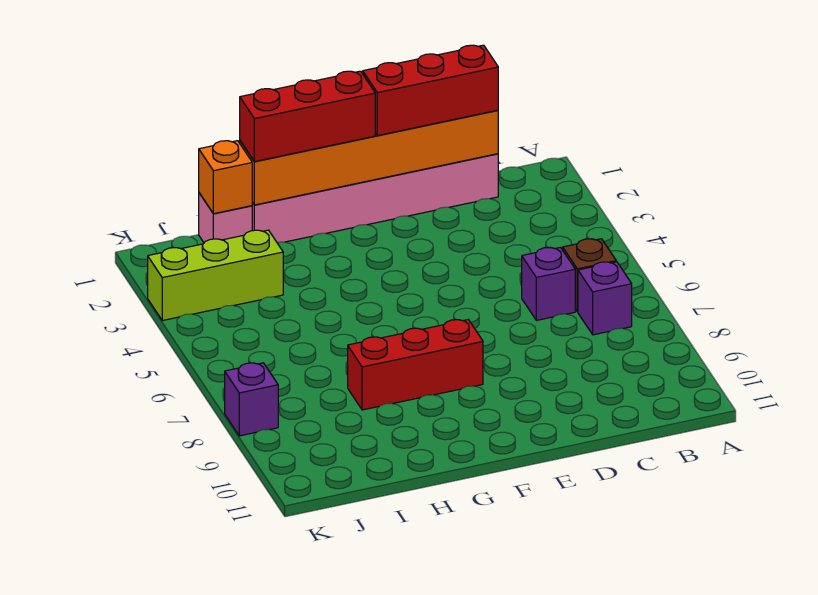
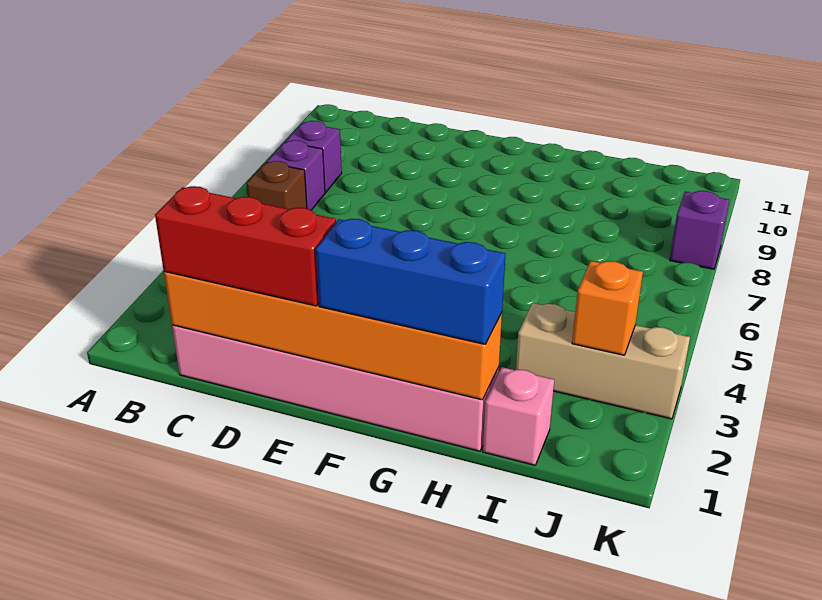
purple 1x1 brick [522,247,575,320] -> purple 1x1 brick moved to [286,121,342,193]
red 1x3 brick [240,71,375,162] -> blue 1x3 brick [316,219,505,344]
red 1x3 brick [348,320,483,410] -> none
orange 1x1 brick [199,141,252,214] -> orange 1x1 brick moved to [572,261,643,355]
lime 1x3 brick [148,230,283,321] -> tan 1x3 brick [516,303,690,419]

